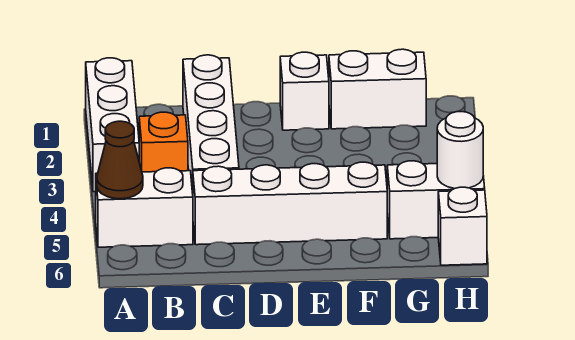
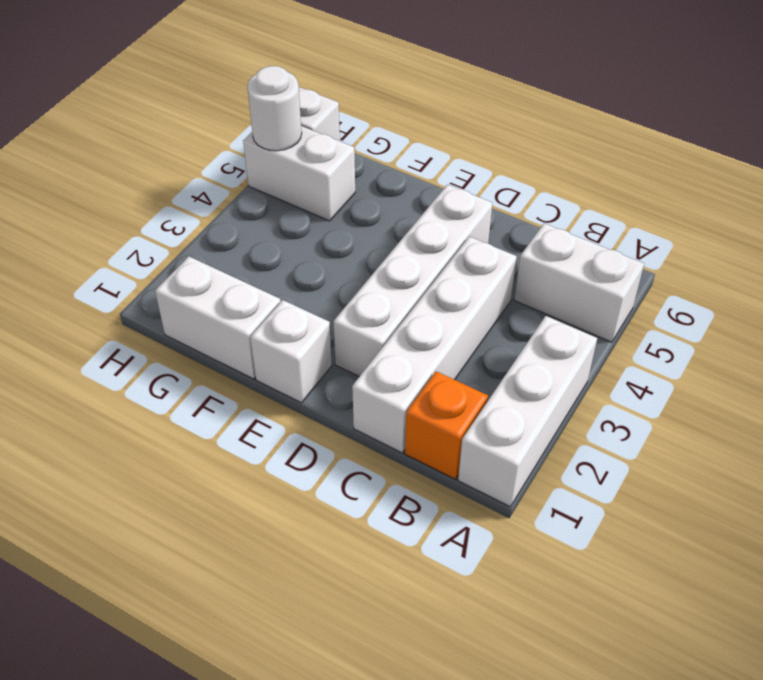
brown 1x1 cone [97,121,143,199] -> none
orange 1x1 brick [139,112,188,172] -> orange 1x1 brick moved to [405,371,488,479]
white 1x4 brick [193,162,387,245] -> white 1x4 brick turned to [333,185,492,377]

